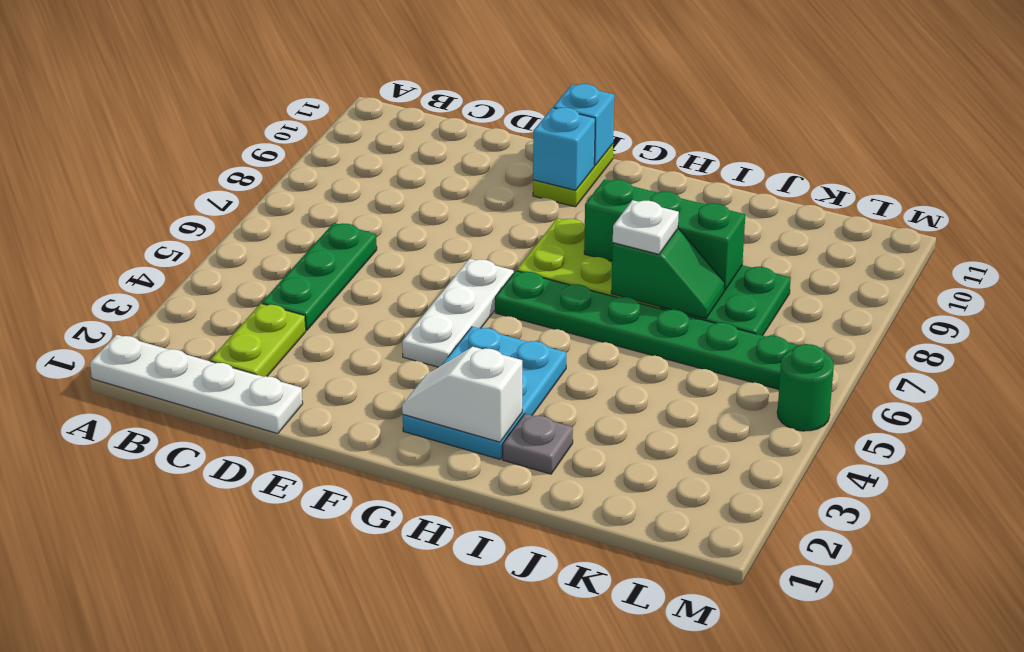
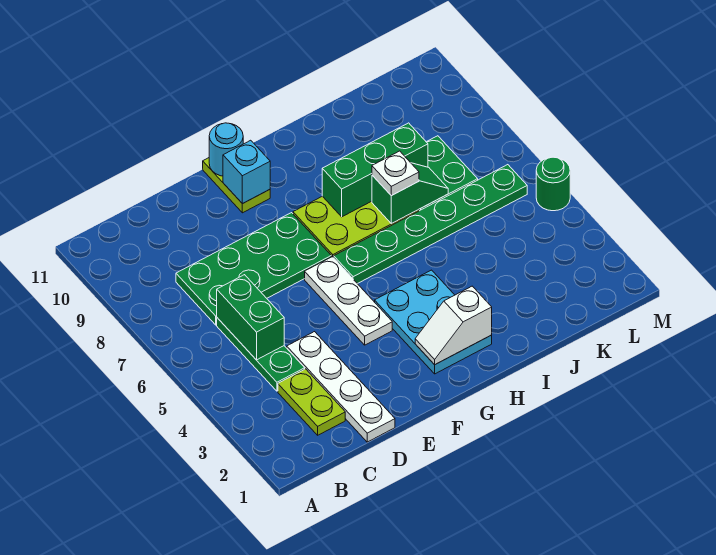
white 1x4 plate [90,335,303,434] -> white 1x4 plate turned to [287,332,395,442]
none -> green 1x2 brick [217,275,284,360]
none -> green 2x4 plate [176,213,331,325]
cyan 1x1 brick [553,84,614,166] -> cyan 1x1 round brick [209,123,243,176]
grey 1x1 plate [503,414,573,474] -> none

